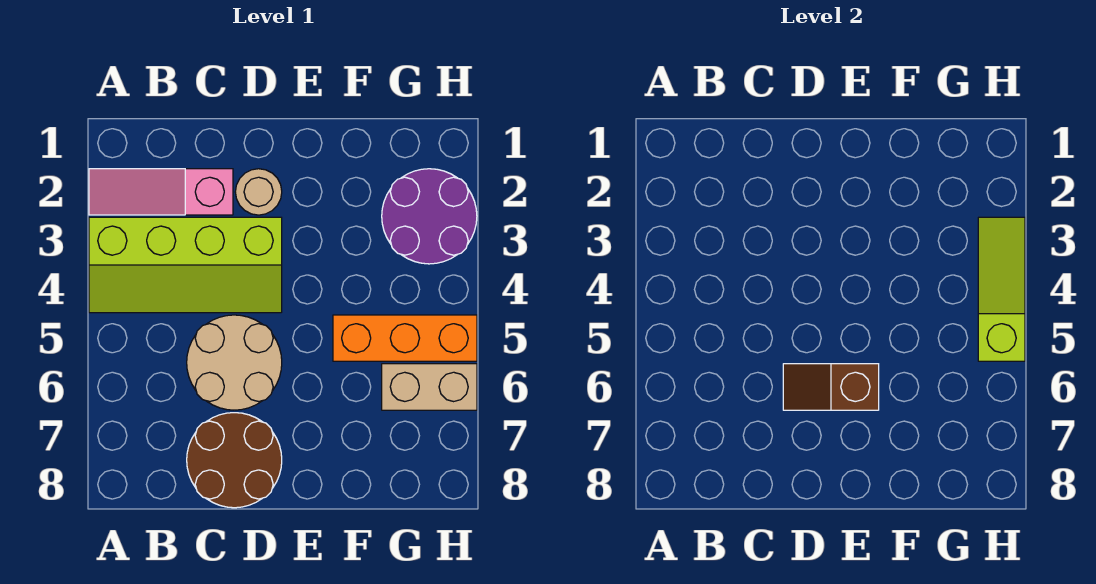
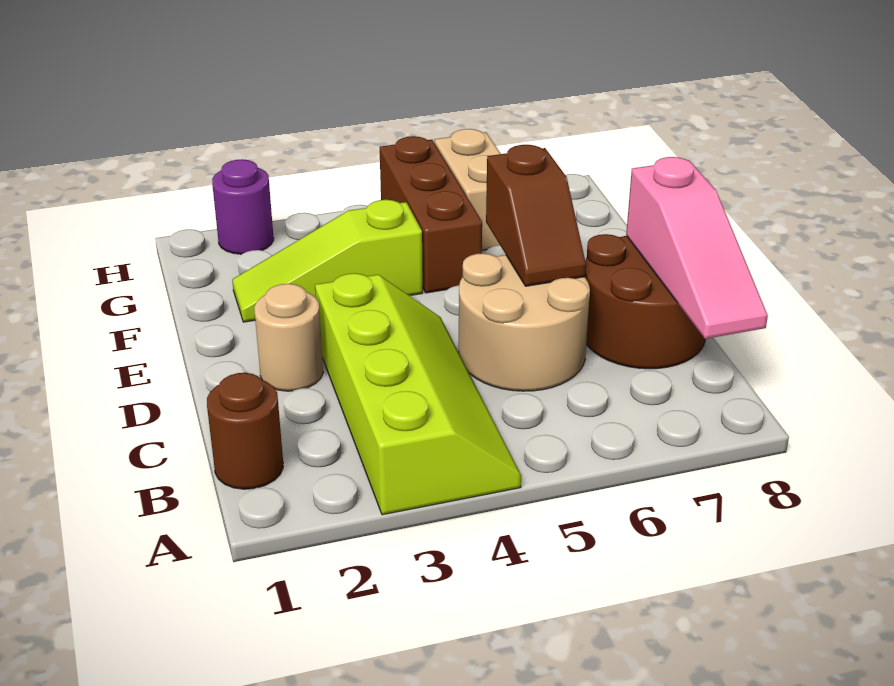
pink 1x3 slope [89,169,233,215] -> pink 1x3 slope moved to [626,157,768,339]
none -> brown 1x1 round brick [207,373,283,489]
orange 1x3 brick [333,315,477,361] -> brown 1x3 brick [380,136,482,293]
purple 2x2 round brick [382,169,477,264] -> purple 1x1 round brick [212,159,274,254]
lime 1x3 slope [978,217,1025,361] -> lime 1x3 slope moved to [232,200,423,322]

